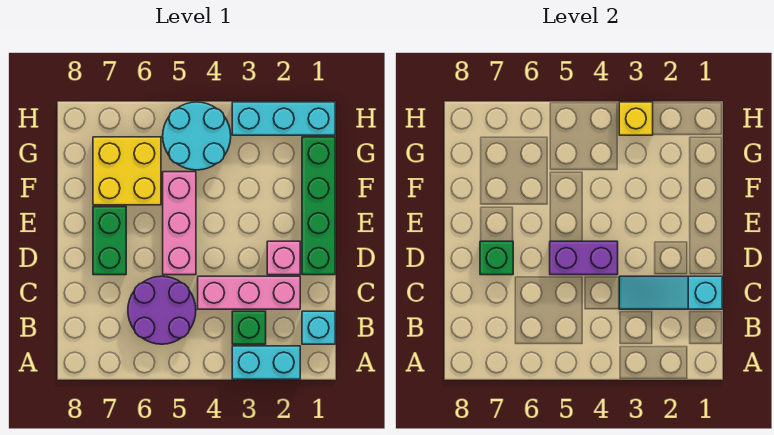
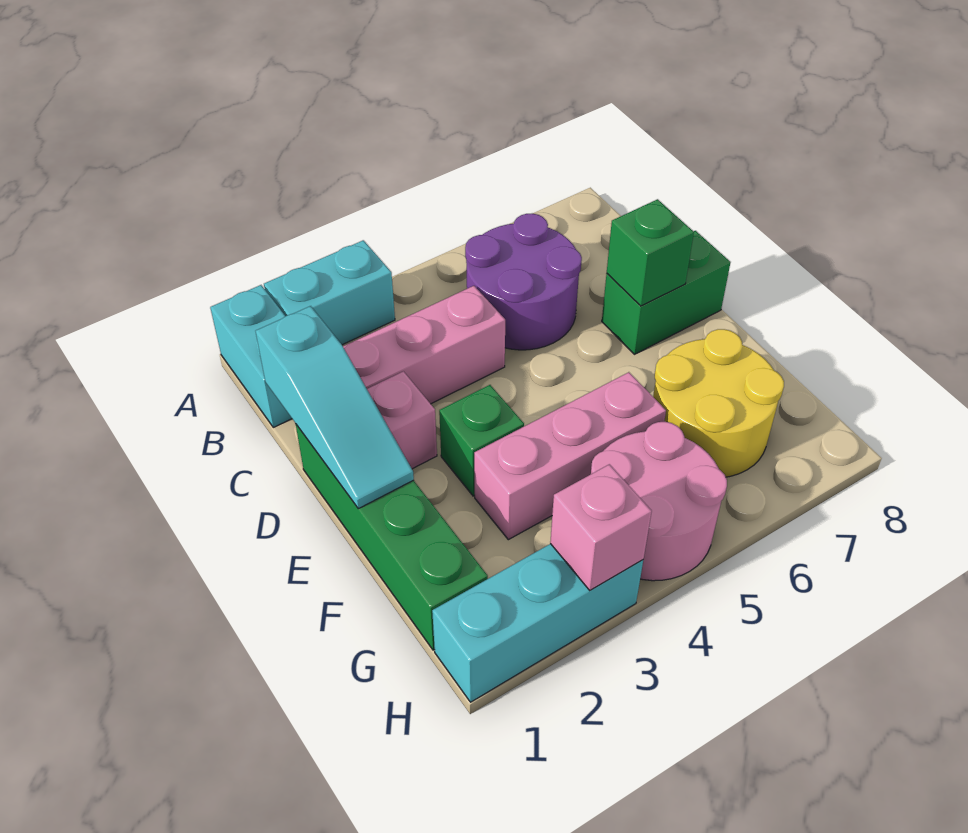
cyan 1x1 brick [302,311,335,344] -> cyan 1x2 brick [210,285,292,427]
green 1x1 brick [232,311,266,344] -> green 1x1 brick moved to [439,385,524,496]
cyan 1x3 slope [619,276,722,309] -> cyan 1x3 slope turned to [256,306,414,509]
purple 1x2 brick [550,241,618,275] -> none
pink 1x3 brick [163,172,196,275] -> pink 1x3 brick turned to [474,372,666,540]
green 1x2 brick [93,207,126,275] -> green 1x2 brick turned to [602,231,731,354]
yellow 2x2 brick [93,137,161,205] -> yellow 2x2 round brick [653,329,784,477]
cyan 2x2 round brick [163,102,231,170] -> pink 2x2 round brick [591,422,727,581]
yellow 1x1 brick [619,102,653,135] -> pink 1x1 brick [550,464,652,590]

